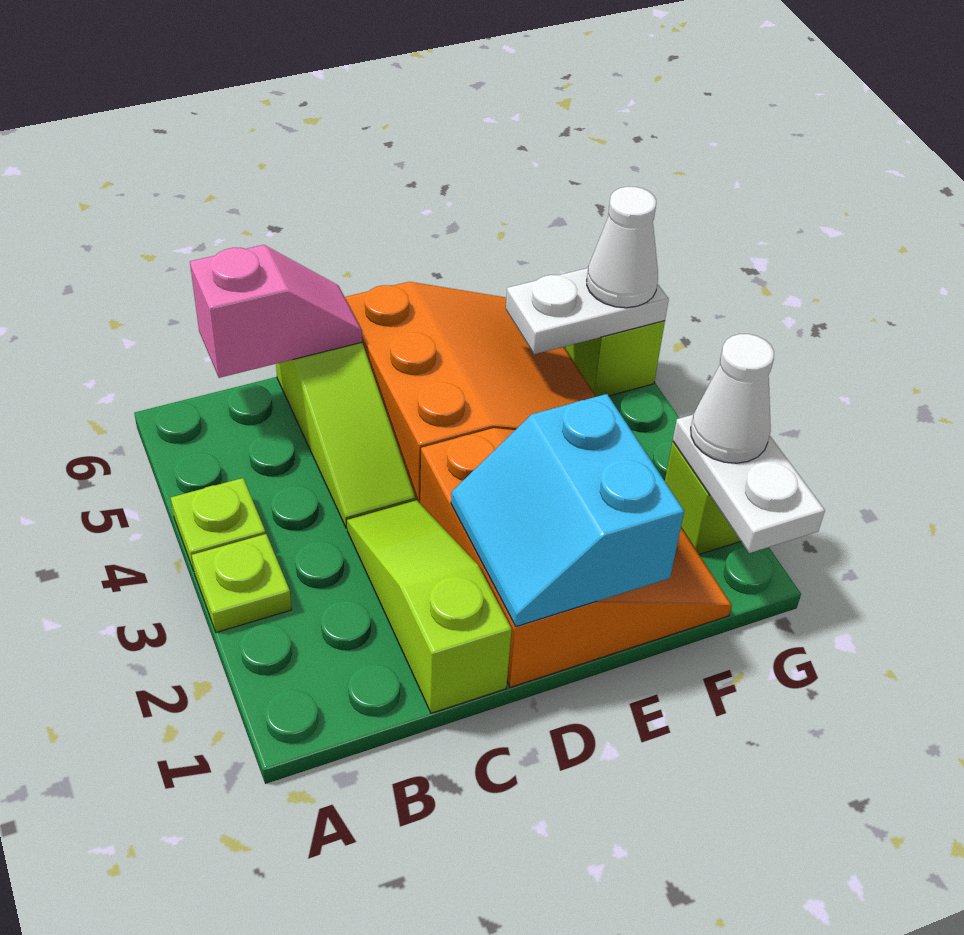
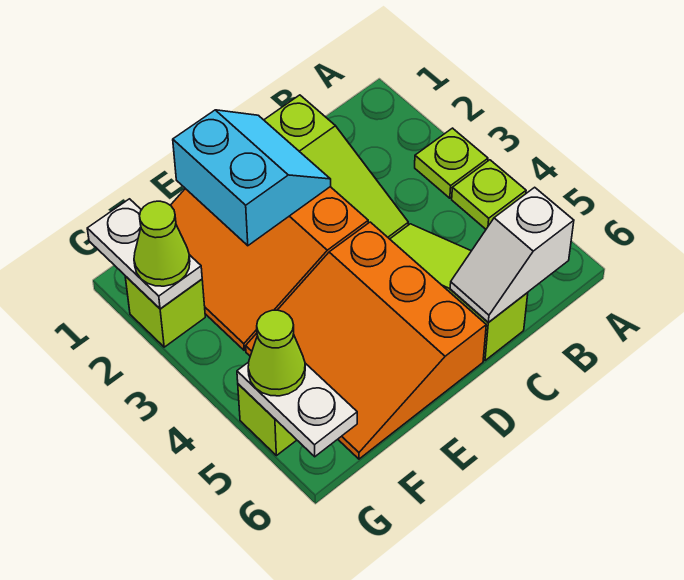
pink 1x2 slope [190,245,362,378] -> white 1x2 slope [450,187,574,322]
white 1x2 plate [506,268,669,354] -> white 1x2 plate turned to [237,362,357,457]
white 1x1 cone [691,334,774,463] -> lime 1x1 cone [134,201,190,286]
white 1x1 cone [587,187,658,308] -> lime 1x1 cone [248,310,305,396]

